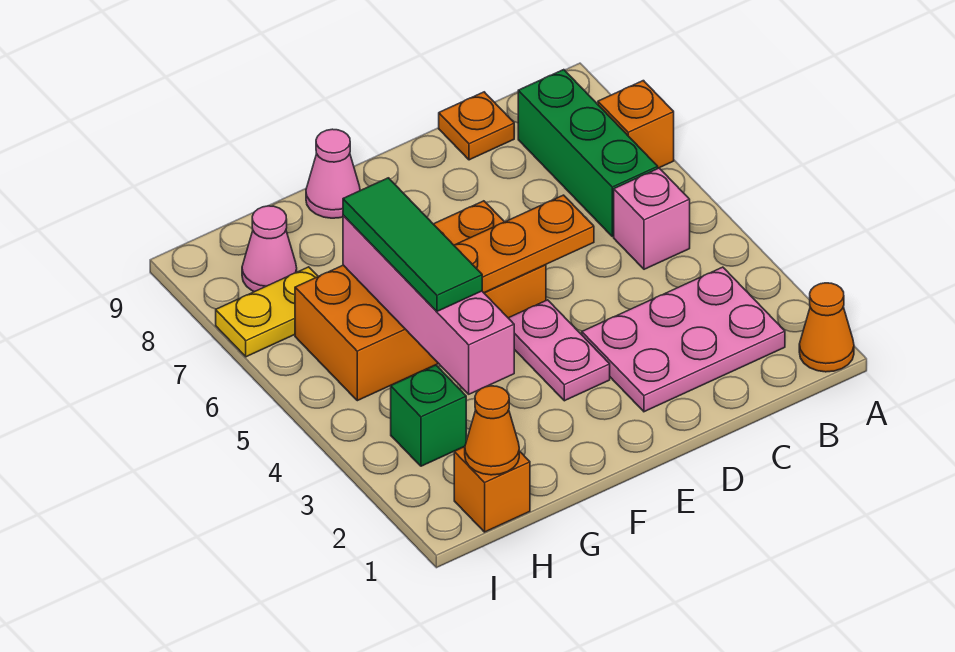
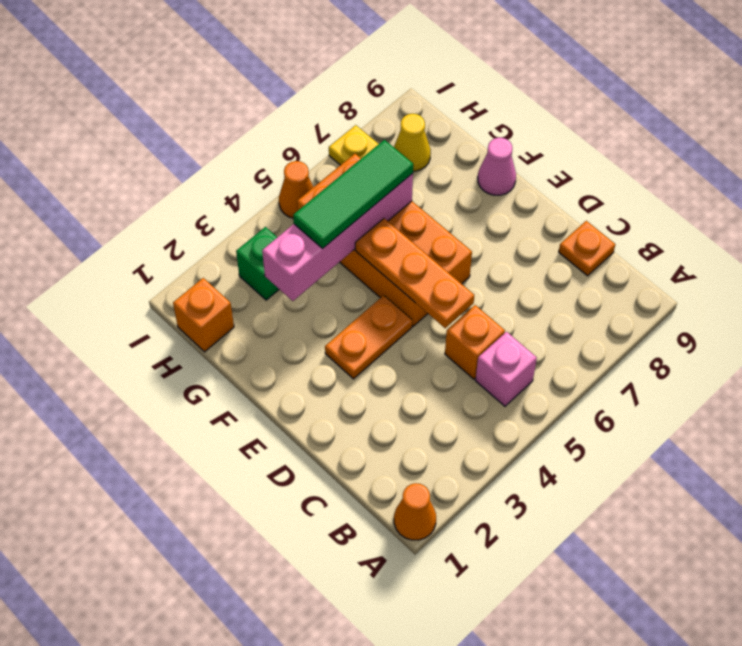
orange 1x1 brick [598,81,674,168] -> orange 1x1 brick moved to [445,305,505,379]
pink 2x3 plate [582,267,785,412] -> none
green 1x3 brick [518,70,658,236] -> none
pink 1x2 plate [509,300,610,401] -> orange 1x2 plate [325,295,412,379]
orange 1x1 cone [465,386,519,475] -> orange 1x1 cone moved to [279,161,313,218]
pink 1x1 cone [242,206,297,292] -> yellow 1x1 cone [394,114,431,171]

